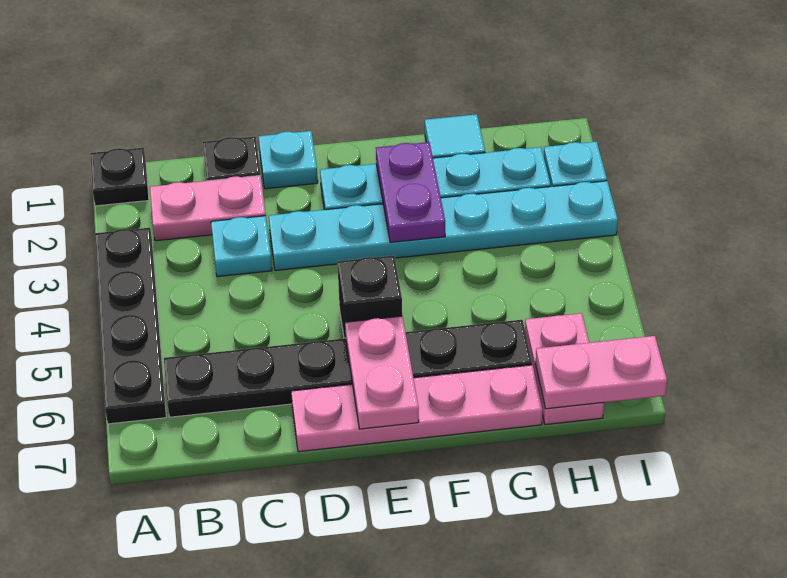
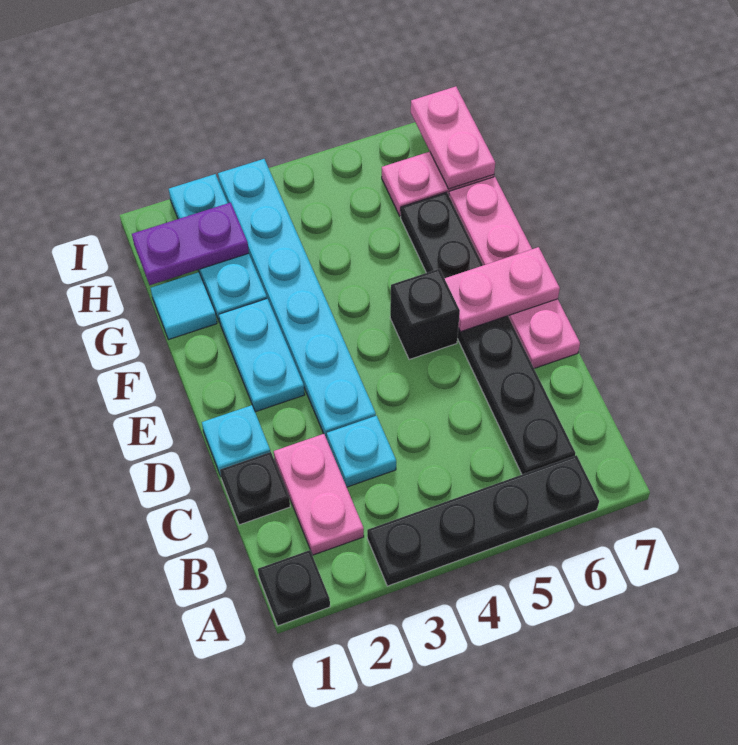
purple 1x2 plate [376,142,445,243] -> purple 1x2 plate moved to [132,203,249,285]

